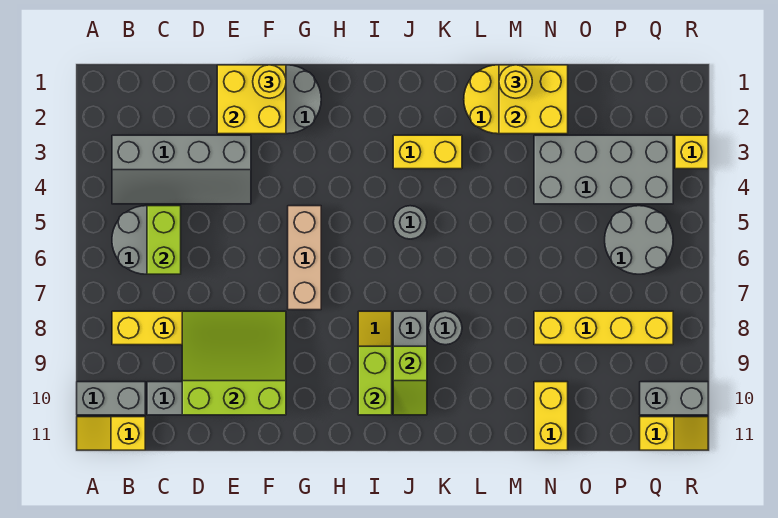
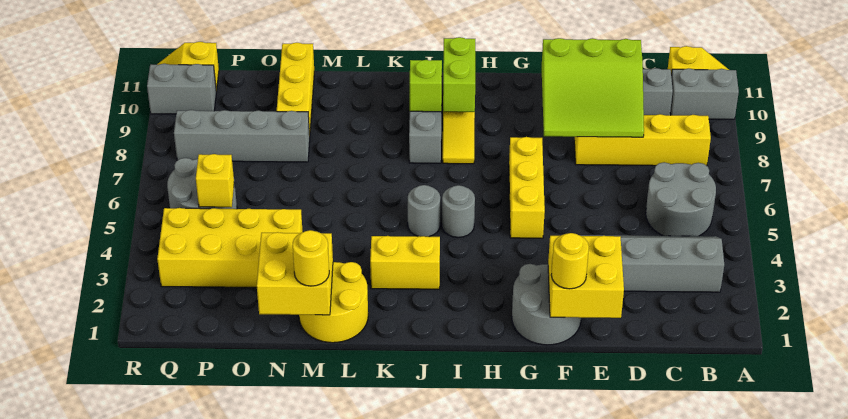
lime 1x2 brick [147,206,181,274] -> none
tan 1x3 brick [288,206,321,310] -> yellow 1x3 brick [509,137,545,238]
grey 1x1 round brick [429,311,462,345] -> grey 1x1 round brick moved to [442,185,475,237]
grey 2x4 brick [534,135,673,204] -> yellow 2x4 brick [157,208,303,287]
yellow 1x4 brick [534,311,673,345] -> grey 1x4 brick [174,110,310,162]
yellow 1x2 brick [534,382,568,450] -> yellow 1x3 brick [277,43,314,136]
yellow 1x1 brick [675,135,708,169] -> yellow 1x1 brick moved to [196,154,234,207]

